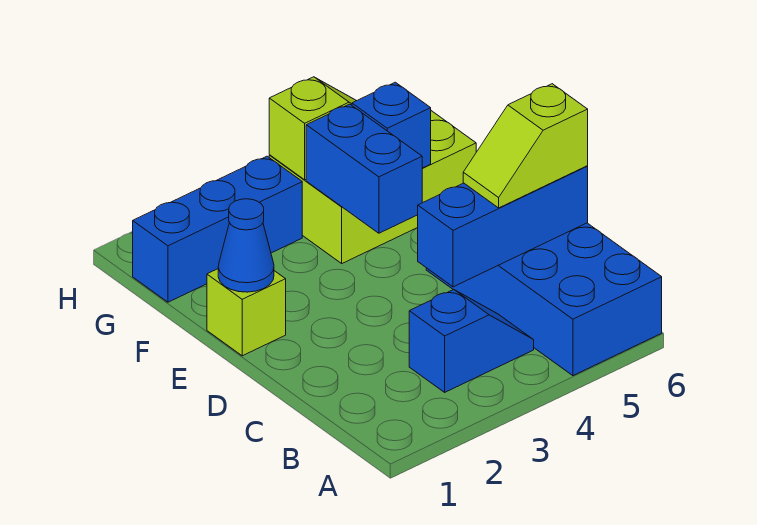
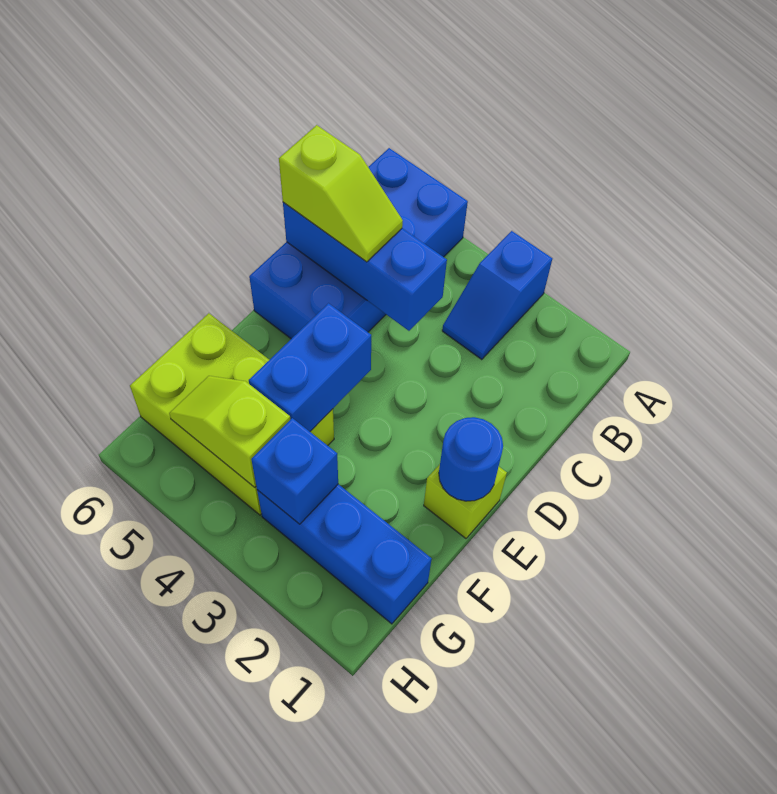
blue 1x2 slope [409,290,534,392] -> blue 1x2 slope turned to [442,231,552,360]
blue 1x1 cone [218,199,274,292] -> blue 1x1 round brick [439,417,503,501]
blue 1x1 brick [352,82,431,168] -> blue 1x1 brick moved to [251,418,338,524]

